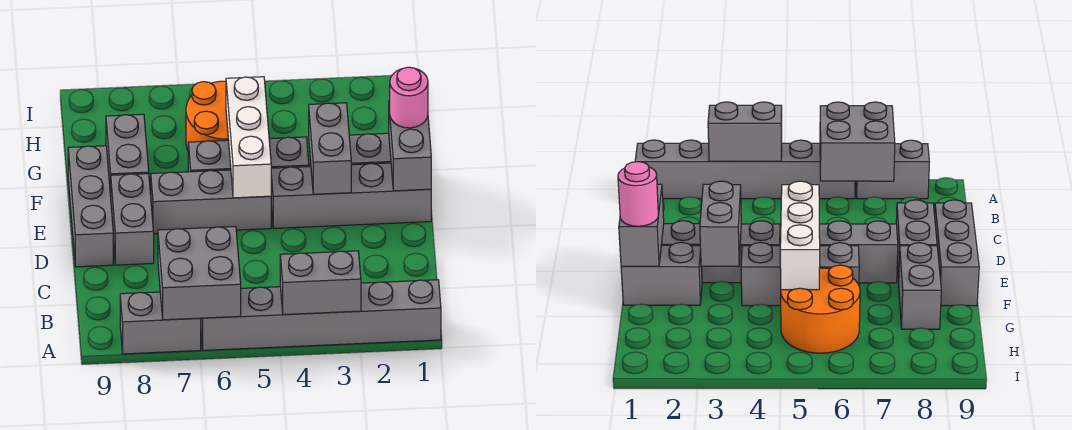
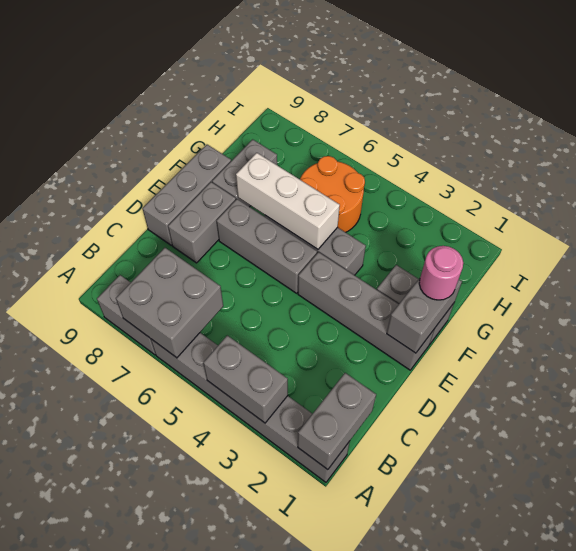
grey 1x2 brick [309,103,351,194] -> grey 1x2 brick moved to [298,373,376,470]
white 1x3 brick [226,77,271,198] -> white 1x3 brick turned to [236,153,340,249]

